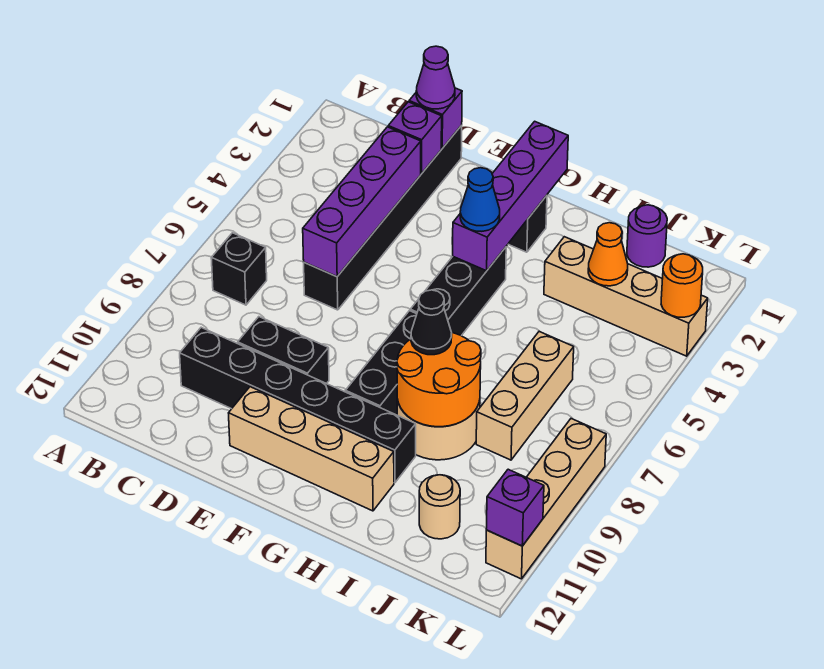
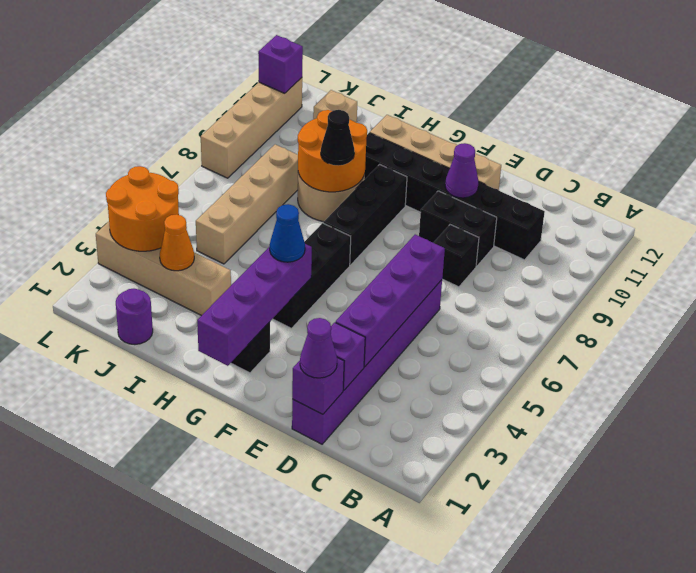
black 1x1 brick [211,233,267,305] -> black 1x1 brick moved to [434,225,479,287]
black 1x6 brick [304,125,462,310] -> purple 1x6 brick [292,280,442,444]
none -> purple 1x1 cone [445,143,479,198]
tan 1x3 brick [476,332,574,460] -> tan 1x4 brick [196,144,298,264]
tan 1x1 round brick [419,475,460,539] -> tan 1x1 brick [313,90,357,123]
orange 1x1 round brick [661,254,703,317] -> orange 2x2 round brick [106,166,179,251]

